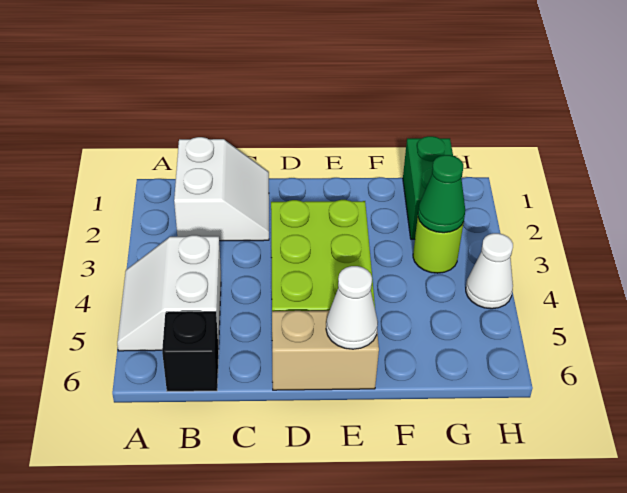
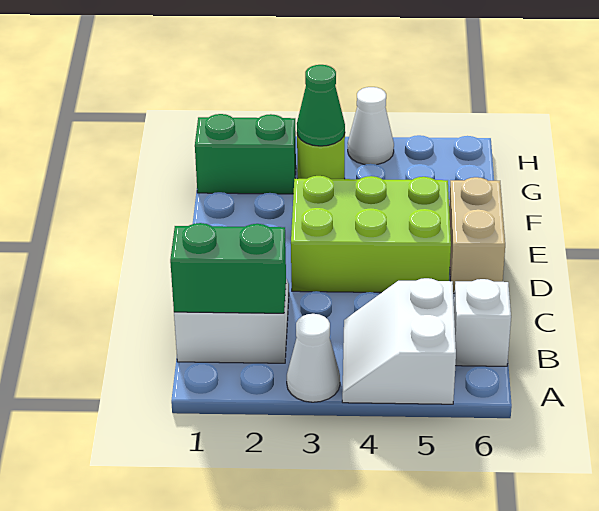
white 2x2 slope [117,235,221,351] -> white 2x2 slope turned to [342,278,456,404]
none -> green 1x2 brick [170,223,286,313]
black 1x1 brick [162,312,219,391] -> white 1x1 brick [454,279,511,366]
white 1x1 cone [326,266,378,349] -> white 1x1 cone moved to [287,314,340,402]

